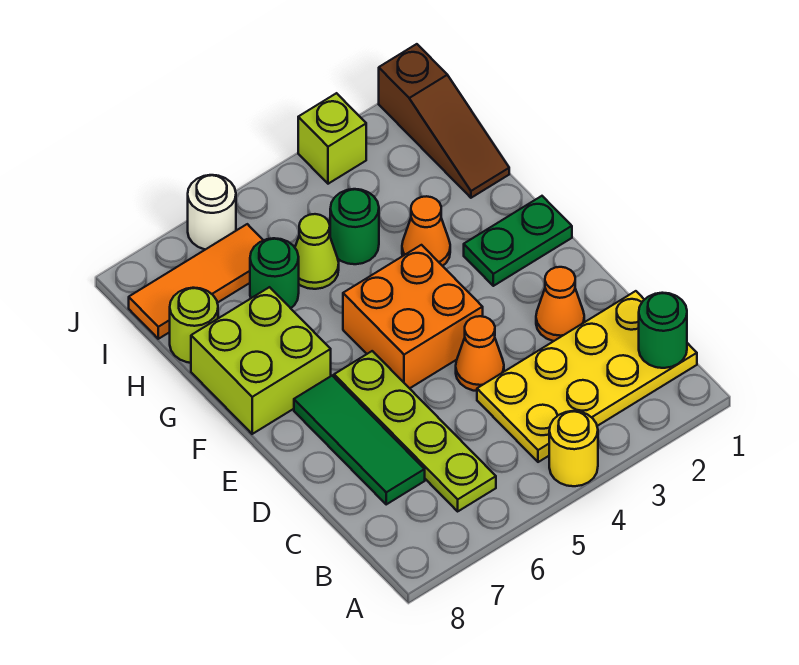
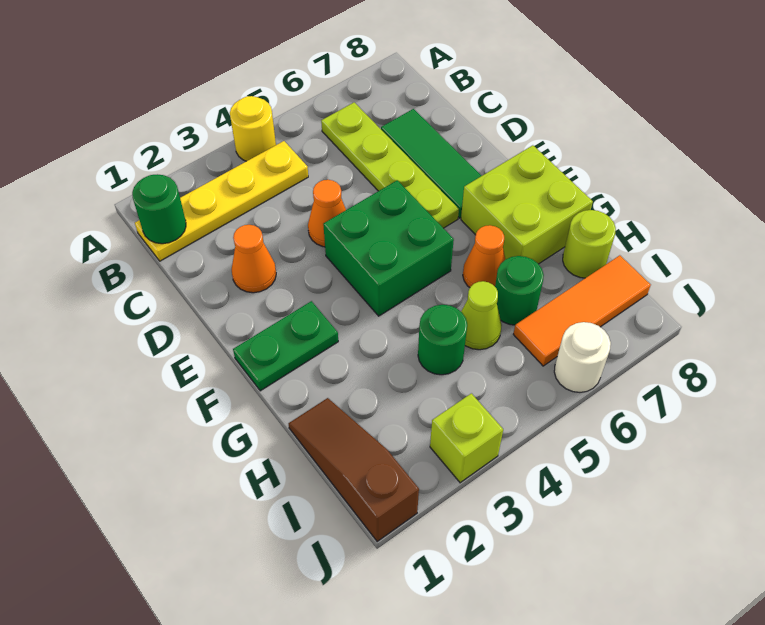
yellow 2x4 plate [477,291,697,462] -> yellow 1x4 plate [135,141,308,261]
orange 2x2 brick [343,245,483,388] -> green 2x2 brick [323,180,454,316]
orange 1x1 cone [402,196,450,266] -> orange 1x1 cone moved to [463,225,505,287]

